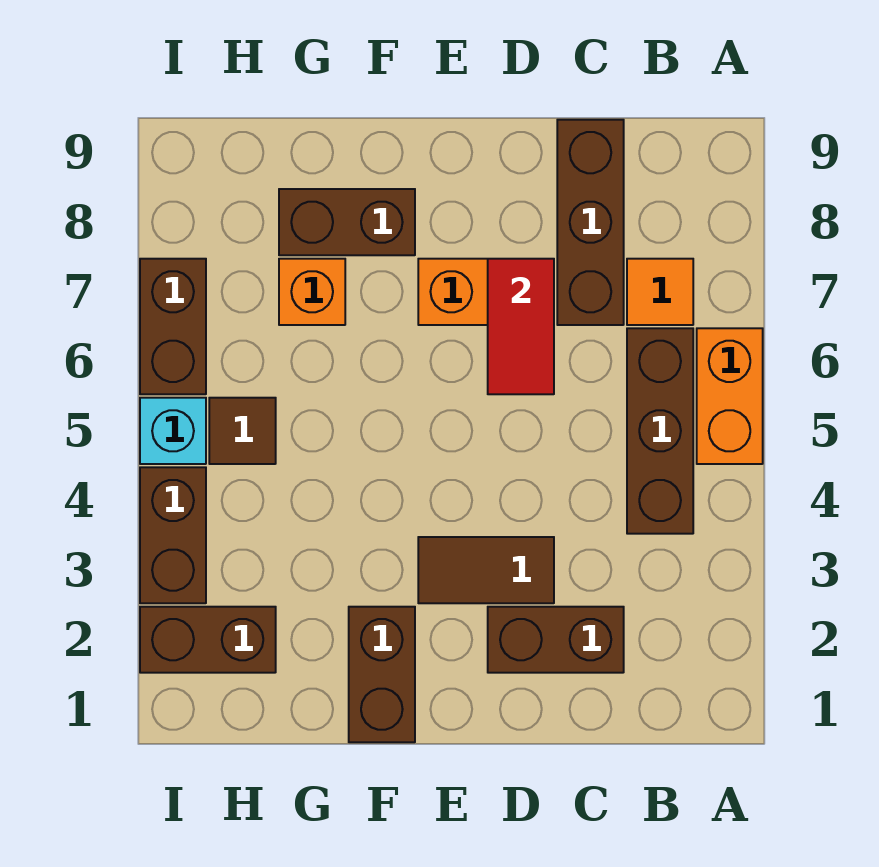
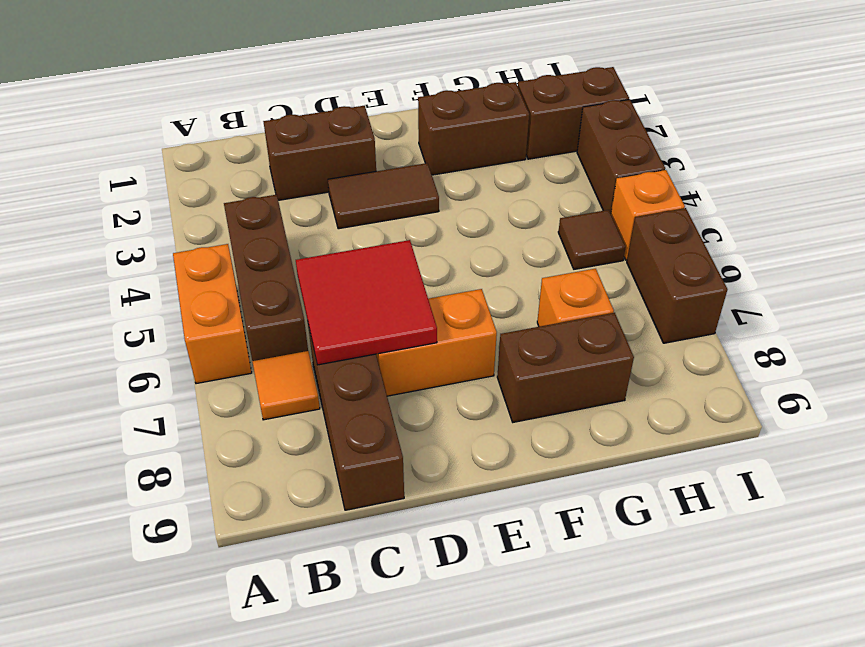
red 1x2 tile [488,259,554,394] -> red 2x2 tile [296,240,437,365]
brown 1x2 brick [349,607,415,742] -> brown 1x2 brick turned to [418,82,529,175]
cyan 1x1 brick [140,398,206,464] -> orange 1x1 brick [611,170,685,260]

